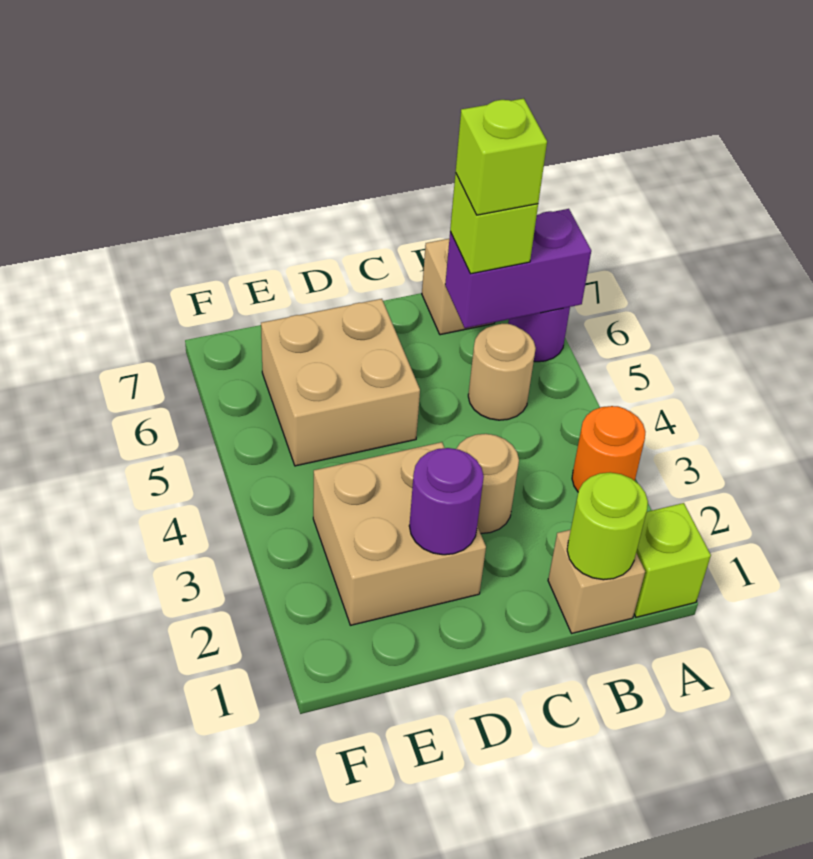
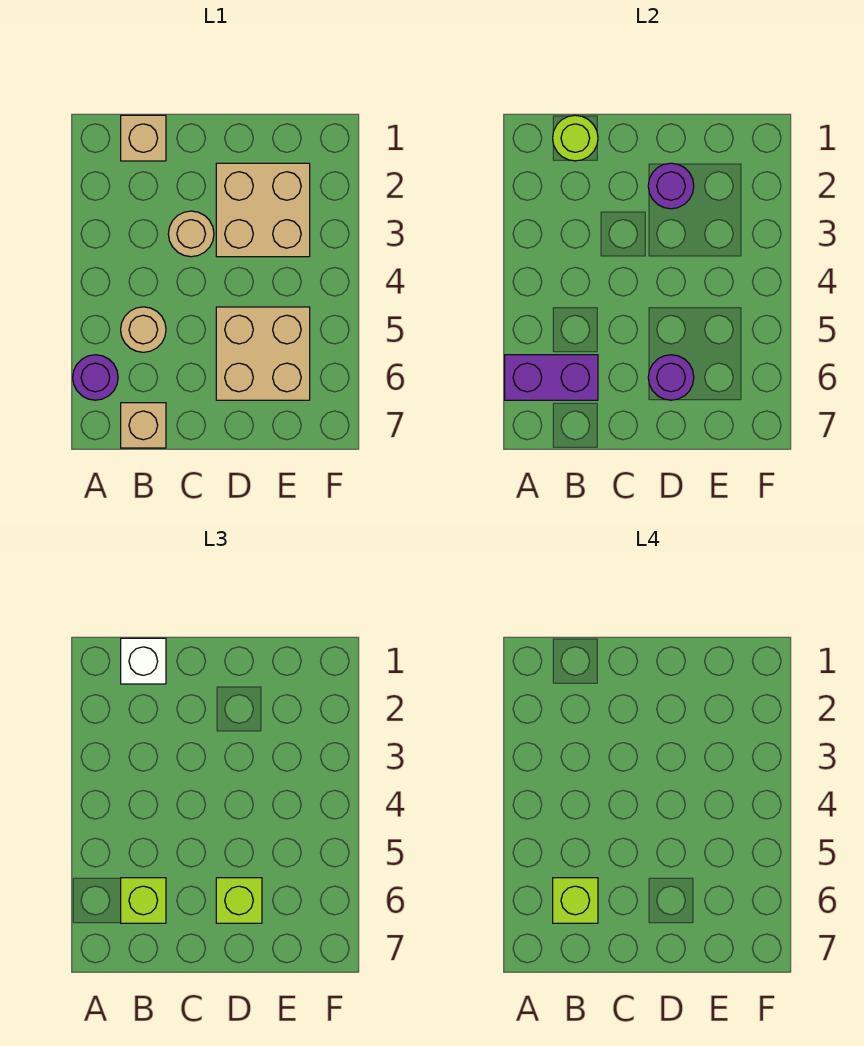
lime 1x1 brick [634,503,711,617] -> lime 1x1 brick moved to [216,878,262,923]
orange 1x1 round brick [572,406,645,491] -> none
none -> white 1x1 brick [121,638,166,684]
none -> purple 1x1 round brick [648,355,694,400]

